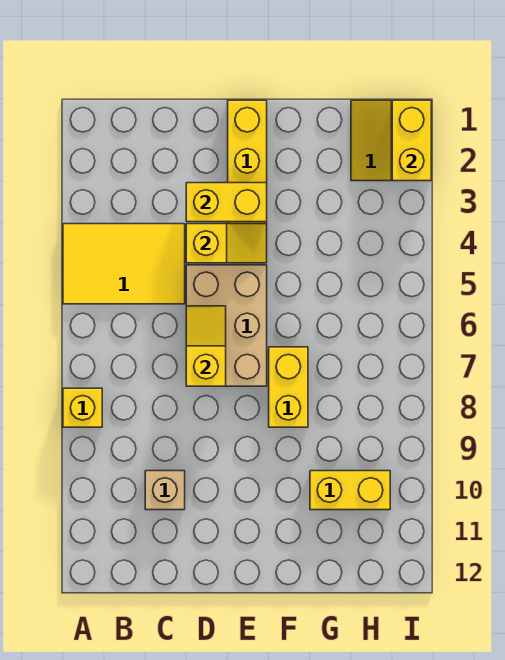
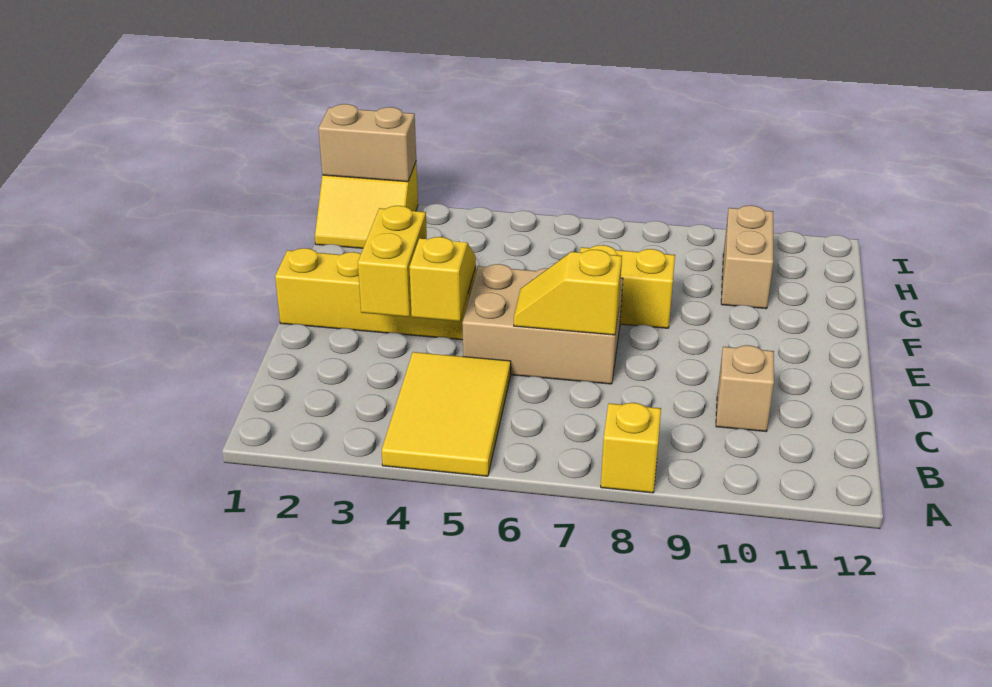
yellow 1x2 brick [310,471,390,510] -> tan 1x2 brick [721,205,773,309]
yellow 1x2 brick [392,100,431,181] -> tan 1x2 brick [319,104,416,182]

